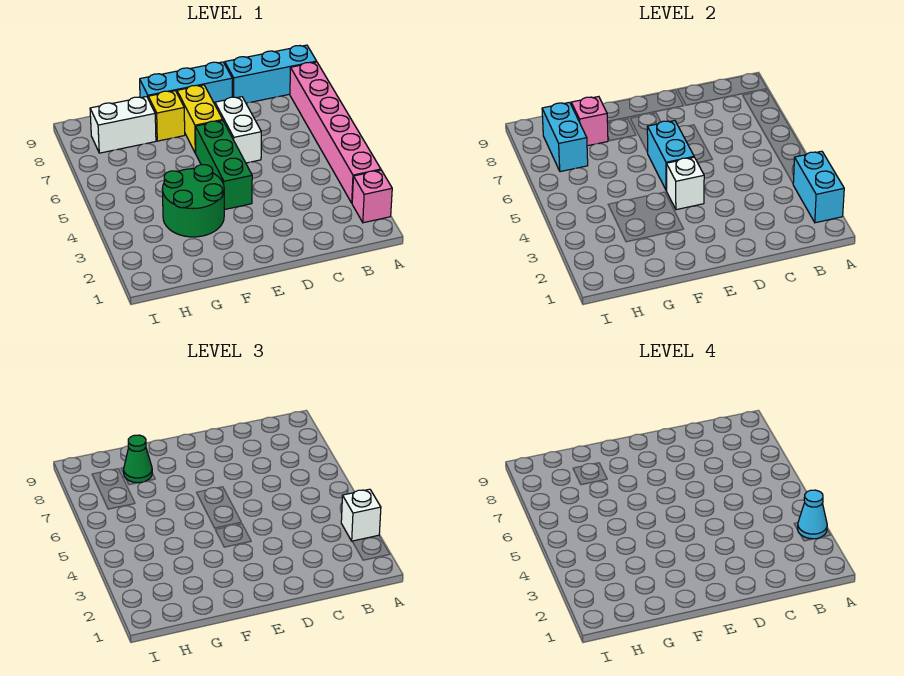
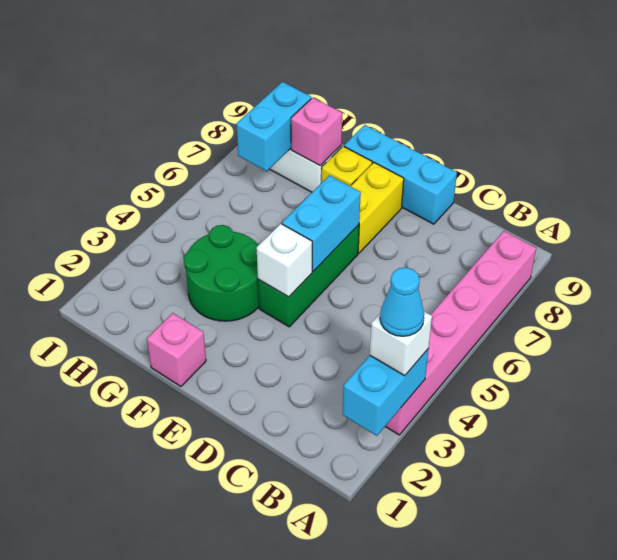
pink 1x1 brick [352,170,392,223] -> pink 1x1 brick moved to [147,313,206,386]
cyan 1x3 brick [225,45,317,103] -> none
white 1x2 brick [215,97,261,163] -> none
green 1x1 cone [124,435,152,483] -> none

